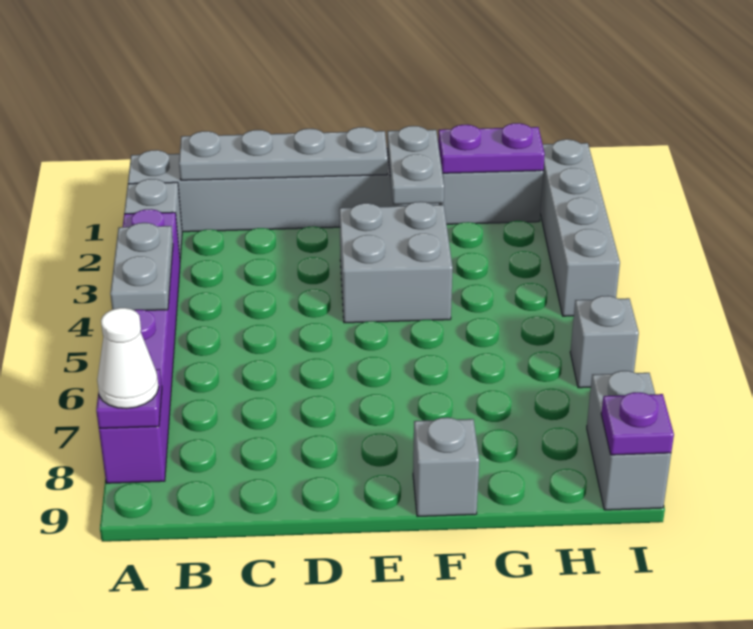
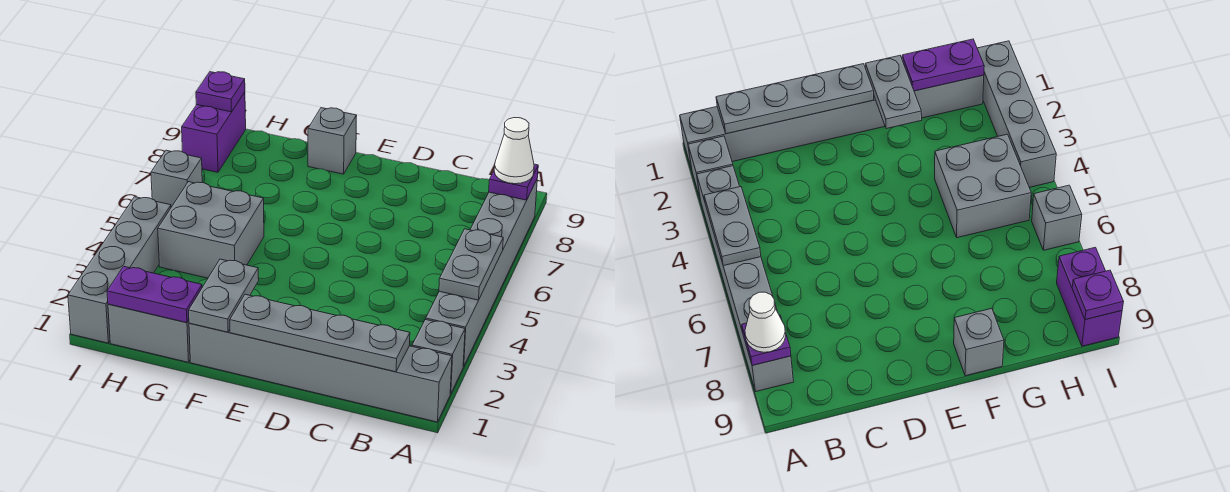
purple 1x6 brick [99,209,180,483] -> grey 1x6 brick [426,180,537,366]
grey 2x2 brick [340,202,453,323] -> grey 2x2 brick moved to [158,182,264,278]
grey 1x2 brick [587,371,671,510] -> purple 1x2 brick [182,92,246,172]

